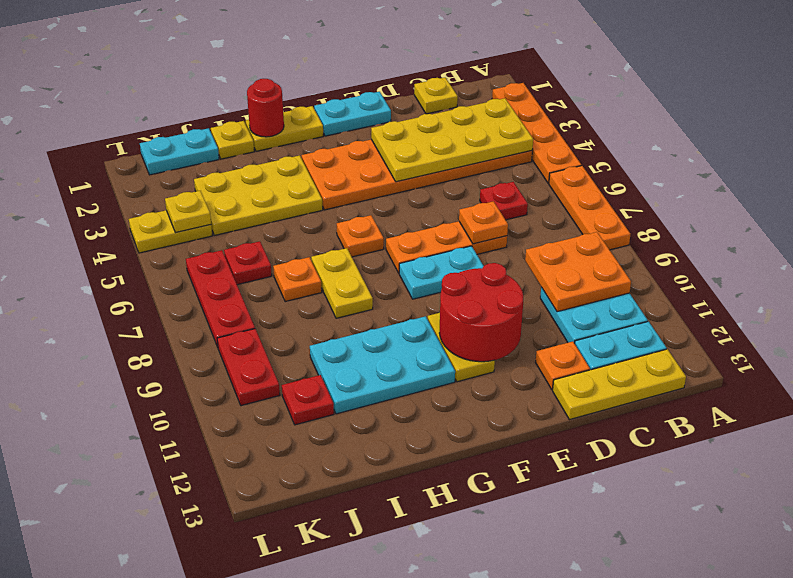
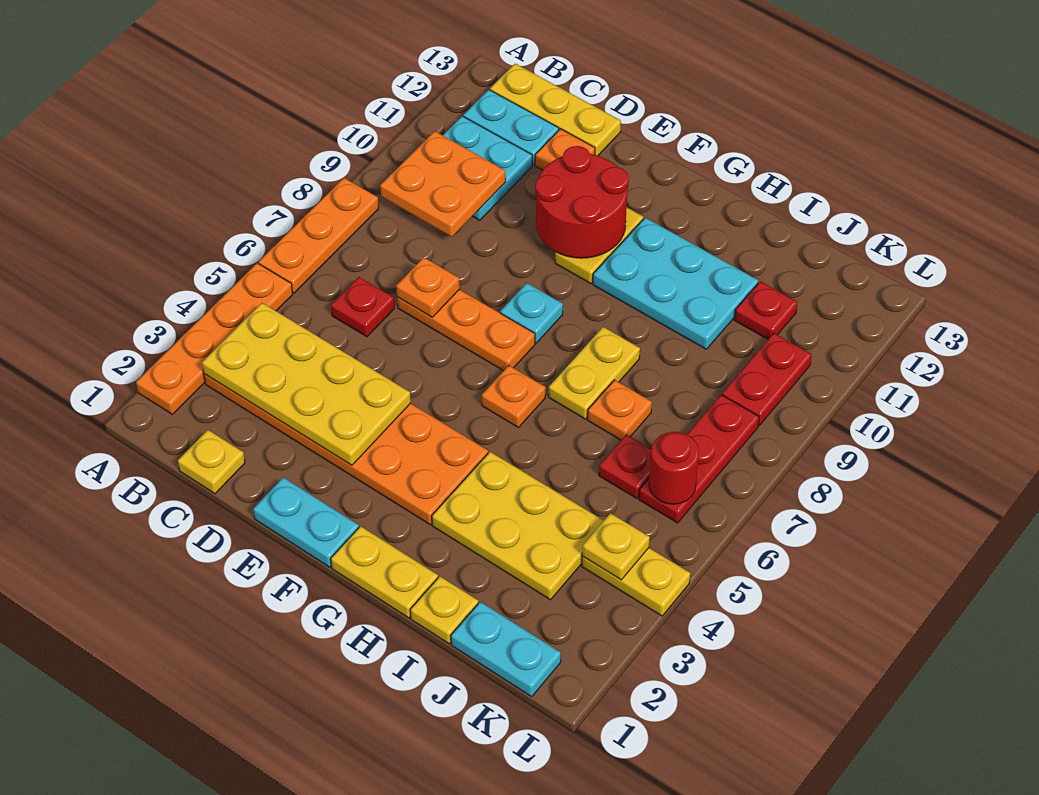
cyan 1x2 plate [399,246,483,299] -> cyan 1x1 plate [500,283,563,343]
red 1x1 round brick [247,79,284,137] -> red 1x1 round brick moved to [649,432,699,504]

